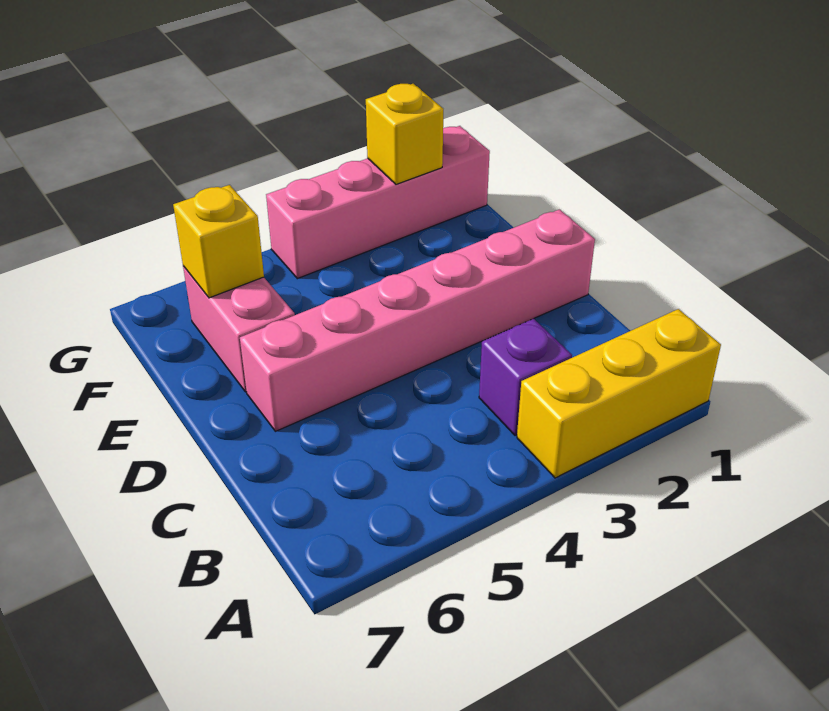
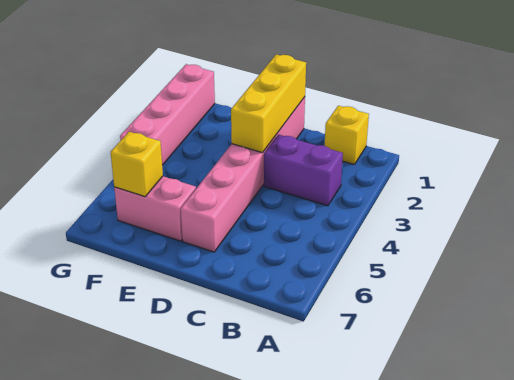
yellow 1x3 brick [517,309,721,478] -> yellow 1x3 brick moved to [231,55,306,153]
purple 1x1 brick [479,319,572,436] -> purple 1x2 brick [264,135,343,206]
yellow 1x1 brick [366,84,443,184] -> yellow 1x1 brick moved to [325,106,369,164]

